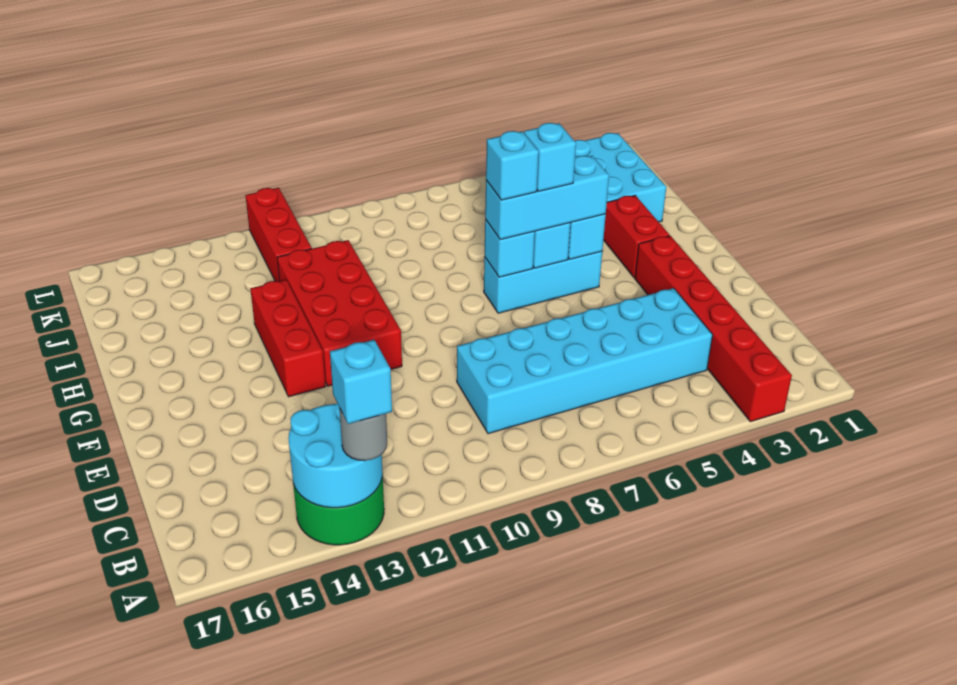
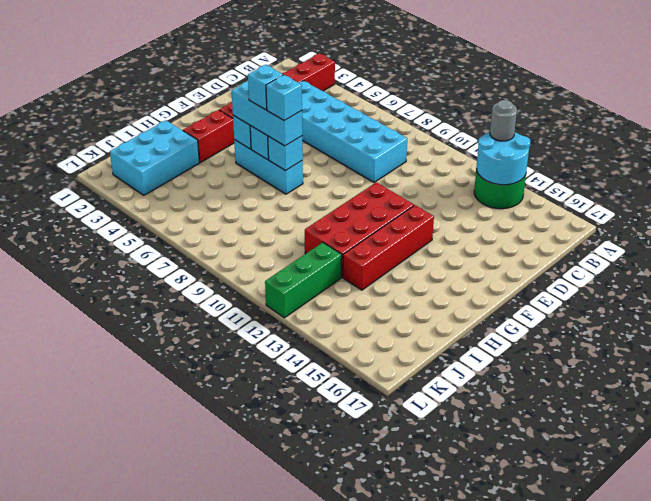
cyan 1x1 brick [330,340,392,424] -> none
red 1x3 brick [250,280,326,397] -> red 1x4 brick [343,205,434,290]
red 1x3 brick [245,188,312,282] -> green 1x3 brick [265,243,342,318]

